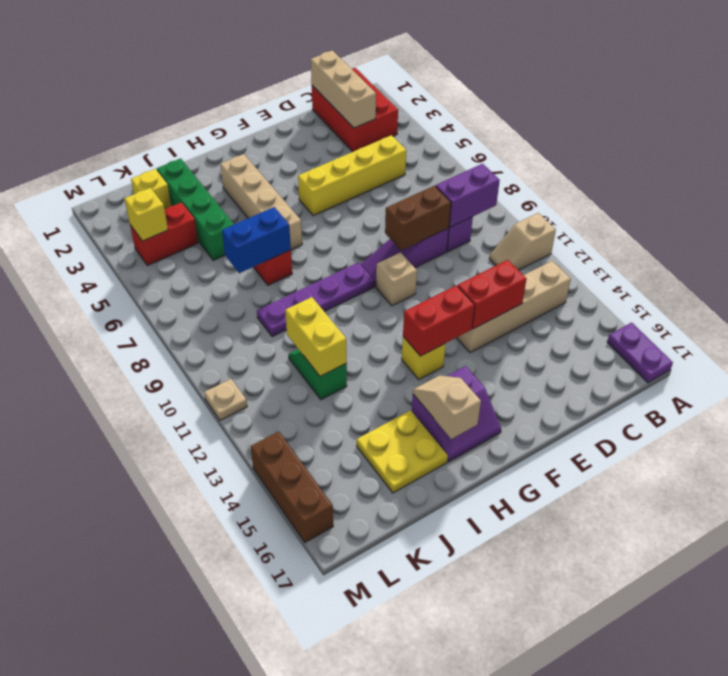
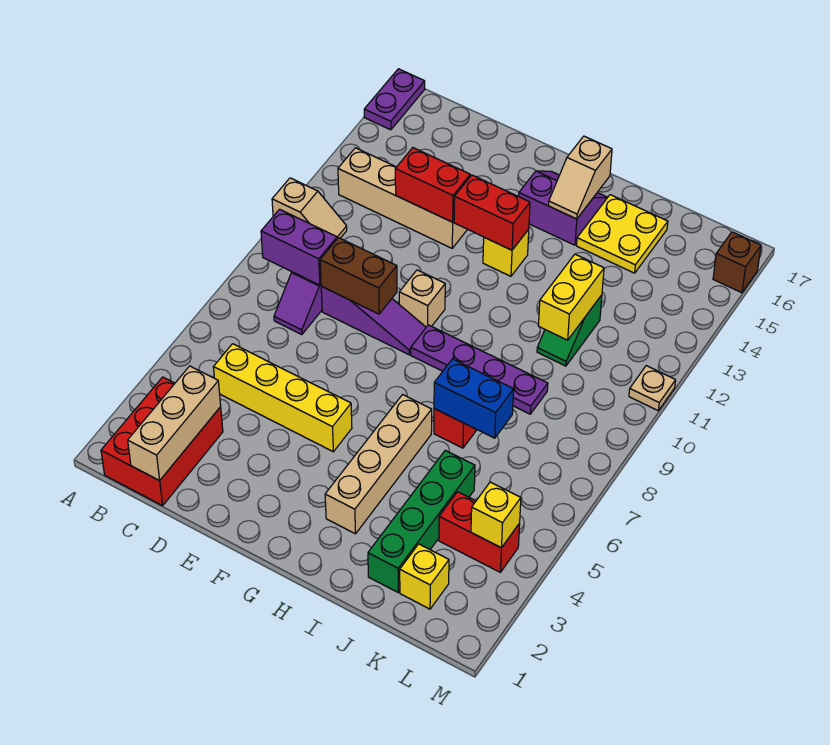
brown 1x3 brick [251,431,333,542] -> brown 1x1 brick [713,232,761,293]

